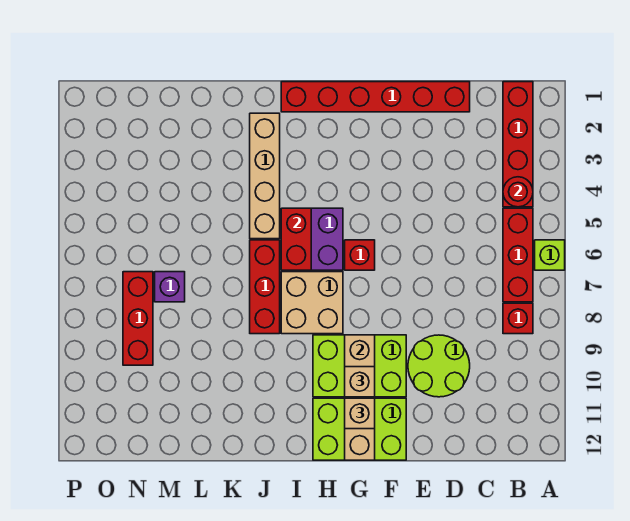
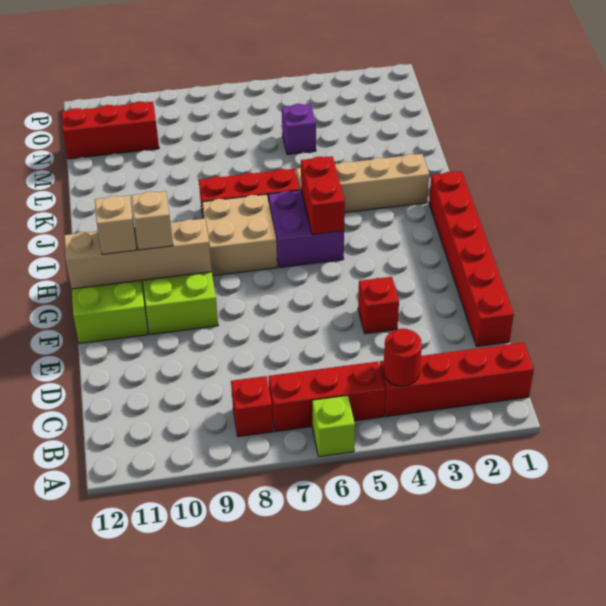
lime 2x2 round brick [408,335,470,397] -> none
red 1x1 brick [345,240,375,270] -> red 1x1 brick moved to [358,277,399,334]
red 1x2 brick [281,208,311,270] -> red 1x2 brick turned to [301,156,345,235]
purple 1x1 brick [155,272,185,302] -> purple 1x1 brick moved to [282,104,316,154]
red 1x3 brick [123,272,153,365] -> red 1x3 brick moved to [62,101,159,159]

